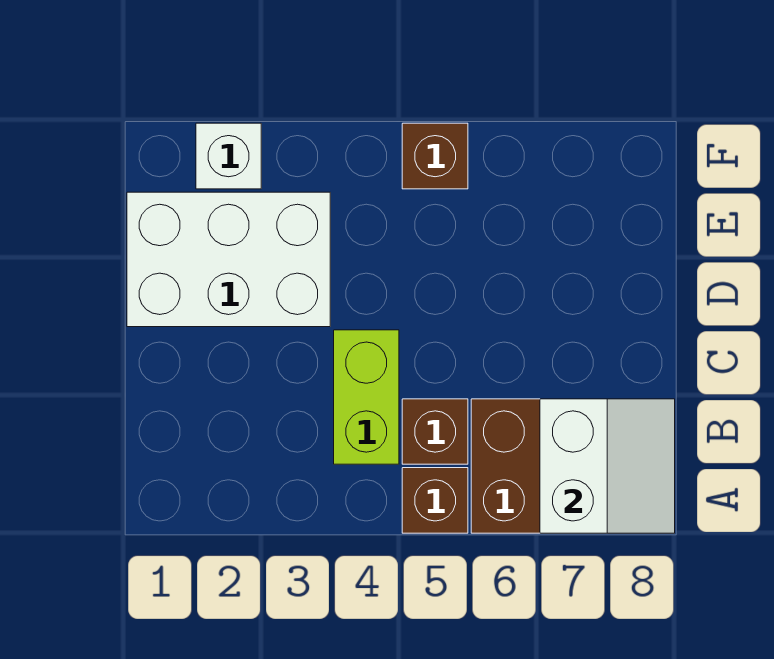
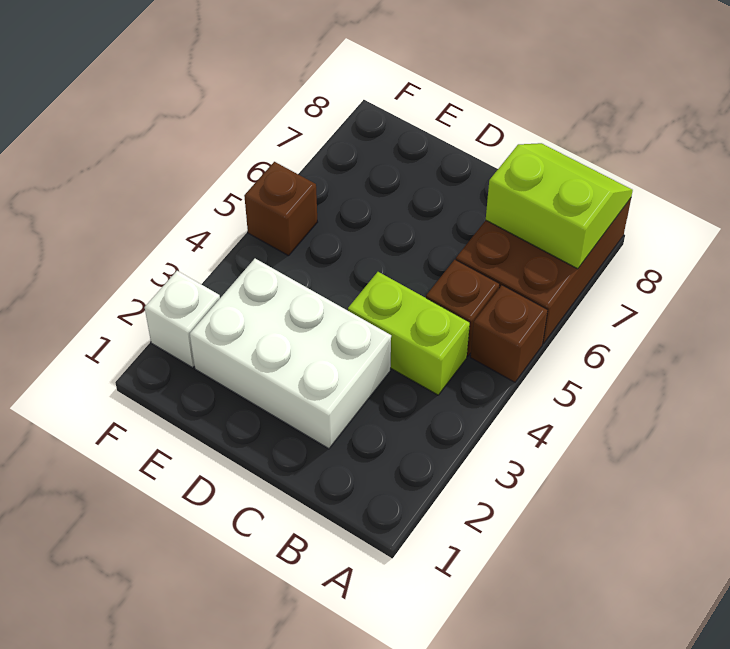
white 2x2 slope [540,399,675,533] -> lime 2x2 slope [486,143,633,269]
white 2x3 brick [127,192,330,327] -> white 2x3 brick turned to [190,259,391,449]

